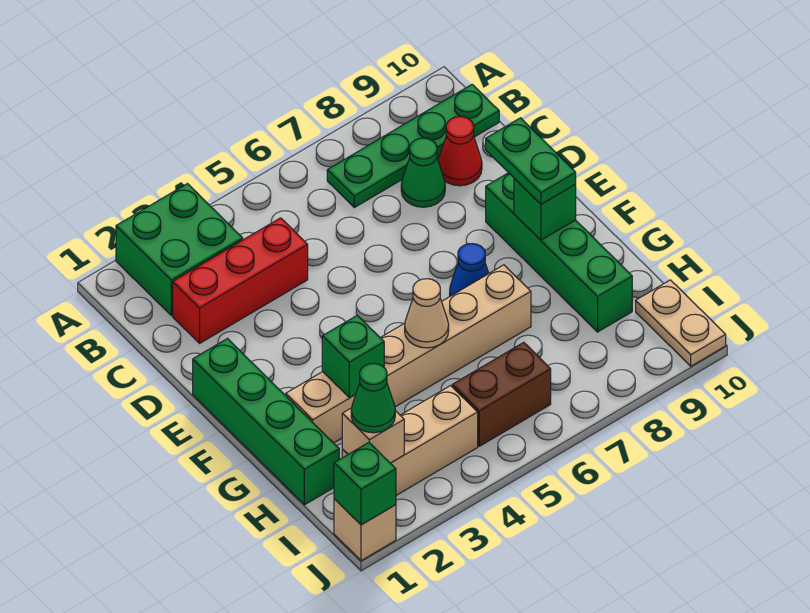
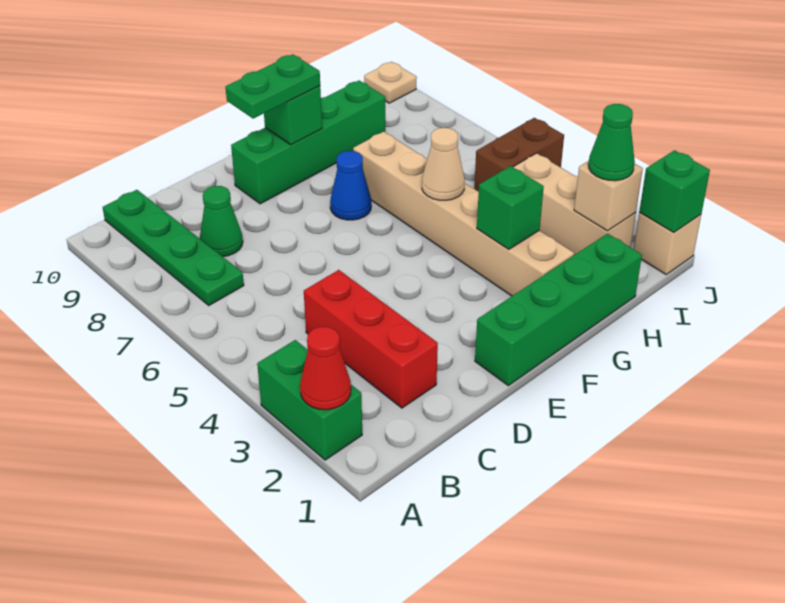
green 2x2 brick [116,184,243,315] -> green 1x2 brick [257,340,362,460]
red 1x1 cone [438,116,482,186] -> red 1x1 cone moved to [300,327,351,410]
brown 1x2 brick [452,342,551,446] -> brown 1x2 brick turned to [474,118,564,192]
tan 1x2 plate [636,280,726,366] -> tan 1x1 plate [364,62,417,103]

